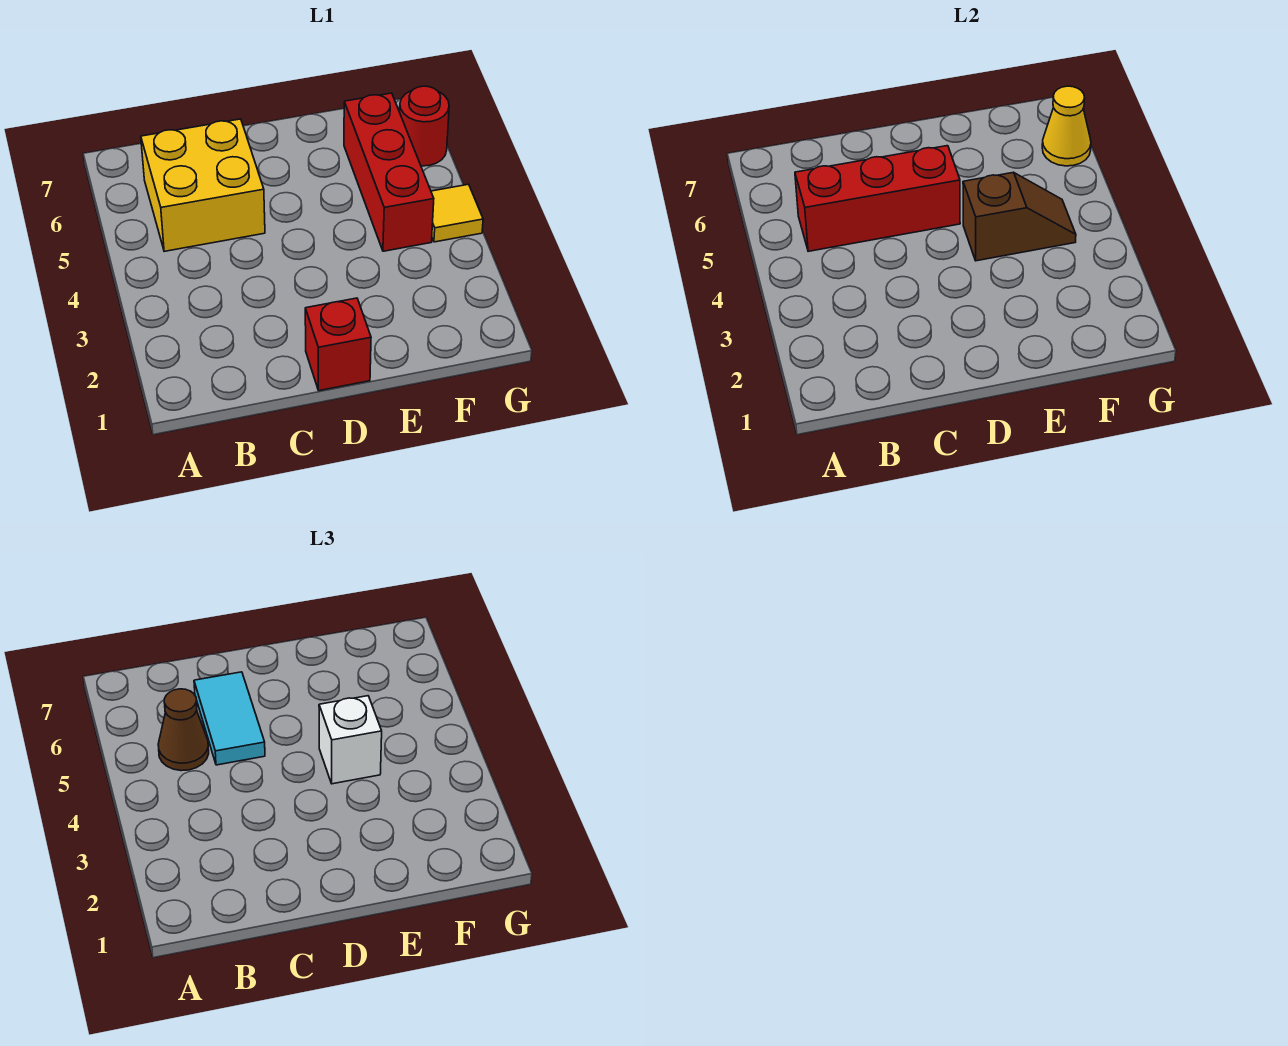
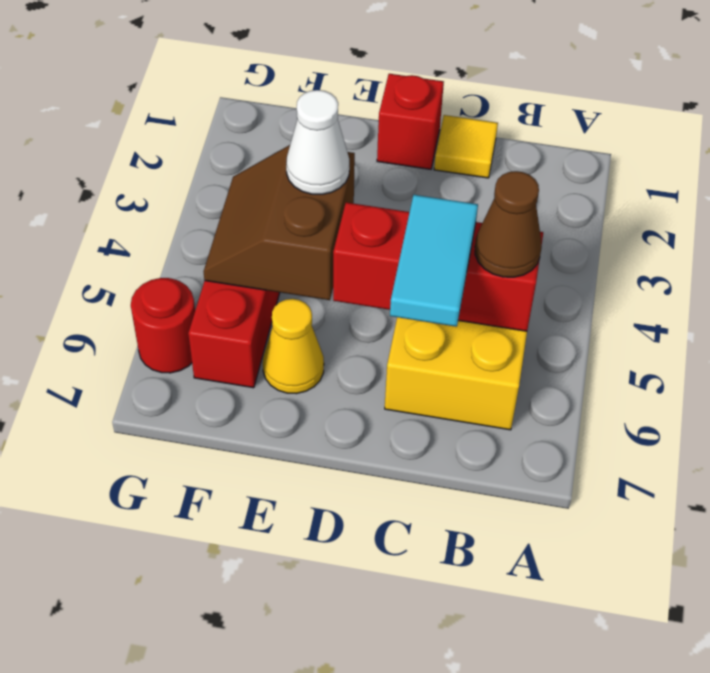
brown 1x2 slope [963,172,1076,261] -> brown 2x2 slope [204,145,355,300]
white 1x1 brick [319,696,382,784] -> white 1x1 cone [286,90,349,194]
yellow 1x1 tile [431,184,483,242] -> yellow 1x1 tile moved to [434,115,498,178]
yellow 1x1 cone [1042,86,1091,166] -> yellow 1x1 cone moved to [263,299,324,394]

